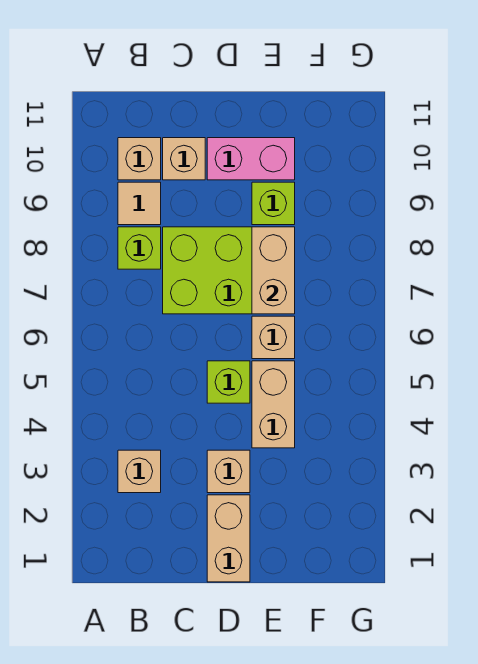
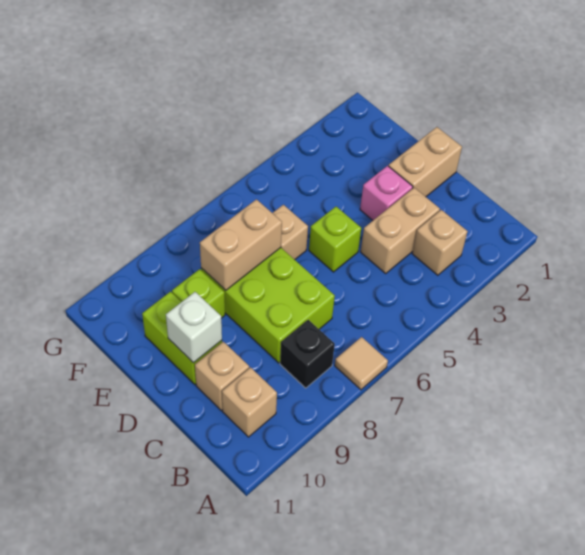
lime 1x1 brick [118,227,161,269] -> black 1x1 brick [280,320,335,388]
tan 1x1 tile [118,182,161,225] -> tan 1x1 tile moved to [335,337,388,390]
tan 1x1 brick [207,450,250,493] -> pink 1x1 brick [360,166,413,220]
pink 1x2 brick [207,138,295,180] -> lime 1x2 brick [142,292,222,385]
none -> white 1x1 brick [166,292,222,363]
tan 1x2 brick [252,361,295,448] -> tan 1x2 brick moved to [361,188,440,273]

